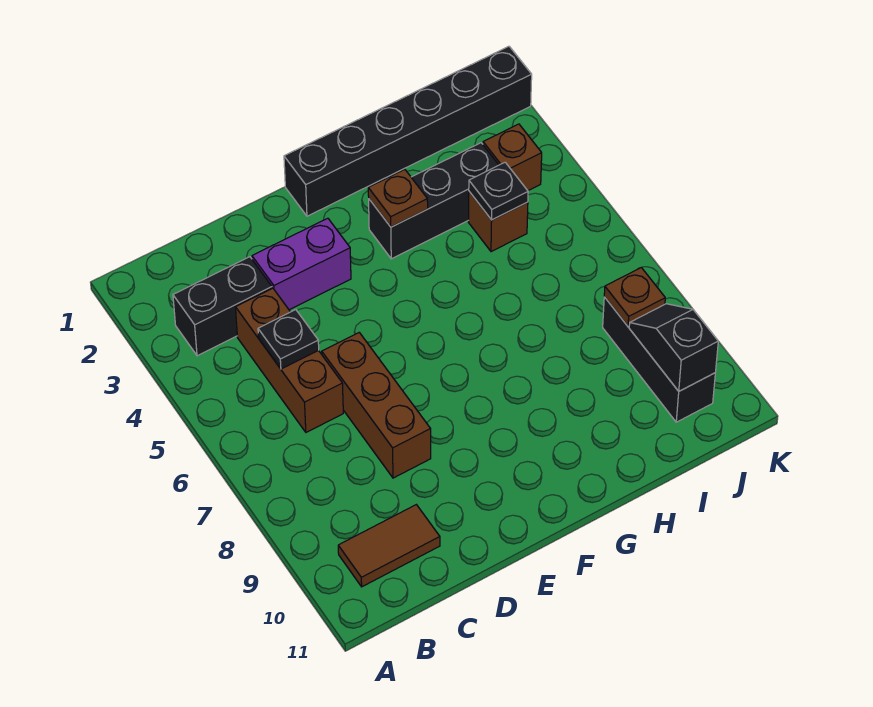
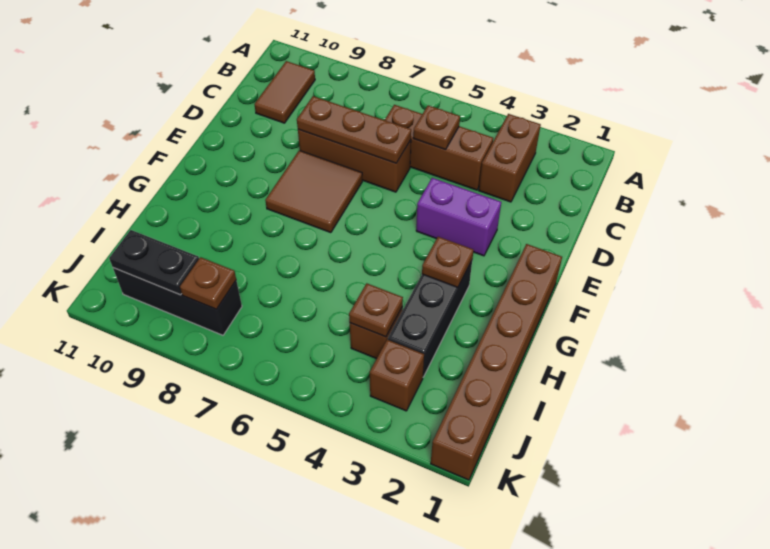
black 1x2 brick [173,257,272,356] -> brown 1x2 brick [479,114,541,202]
black 1x1 plate [258,310,319,369] -> brown 1x1 plate [413,105,460,149]
purple 1x2 brick [252,218,351,310] -> purple 1x2 brick turned to [416,178,501,256]
none -> brown 1x3 plate [297,96,411,163]
none -> brown 2x2 tile [265,151,362,233]
black 1x6 brick [284,46,532,216] -> brown 1x6 brick [431,244,562,480]
black 1x1 plate [469,162,528,220] -> brown 1x1 plate [349,283,403,337]
black 1x2 slope [629,304,718,391] -> black 1x2 plate [109,230,199,295]

